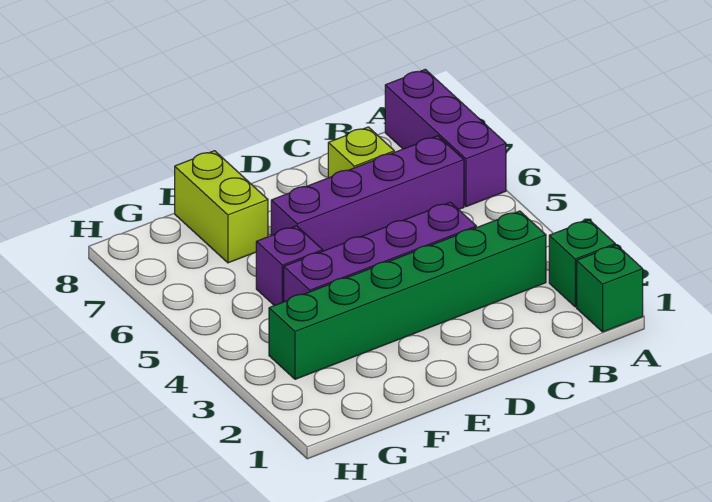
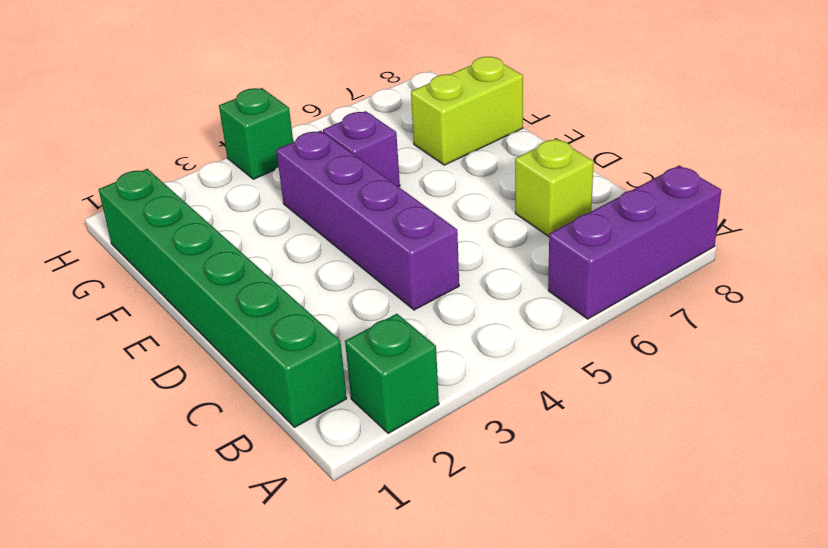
green 1x1 brick [577,245,643,332] -> green 1x1 brick moved to [219,88,293,179]
green 1x6 brick [269,211,546,379] -> green 1x6 brick moved to [99,169,347,427]
purple 1x4 brick [271,136,464,251] -> none

